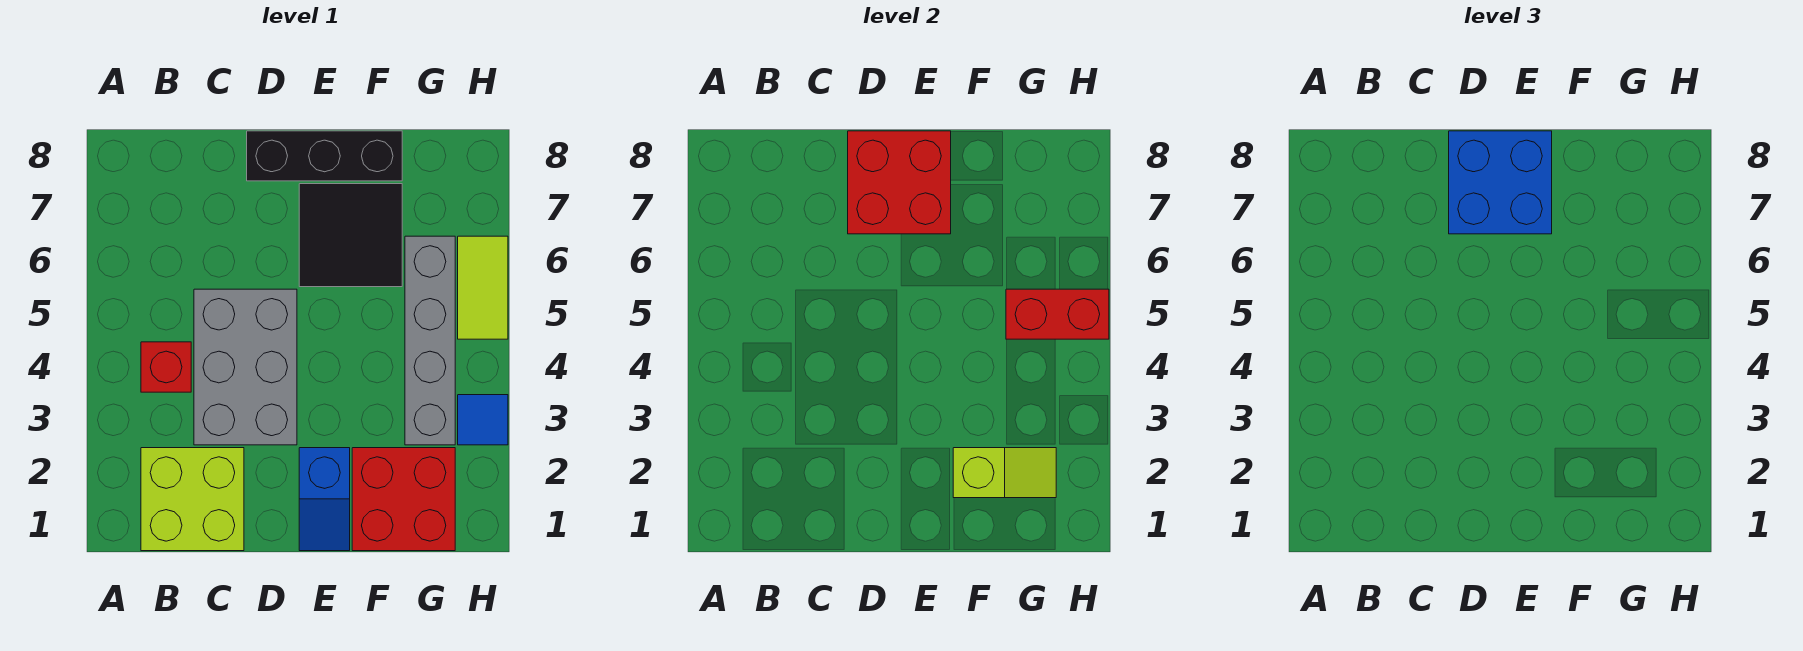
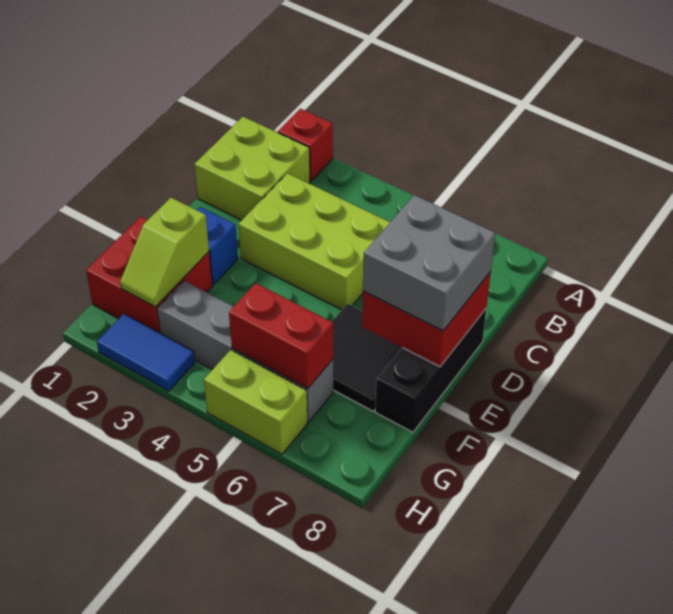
red 1x1 brick [141,342,191,392] -> red 1x1 brick moved to [278,109,333,181]
grey 2x3 brick [194,289,297,445] -> lime 2x3 brick [238,173,390,310]
blue 2x2 brick [1449,131,1552,234] -> grey 2x2 brick [363,195,495,331]
red 1x2 brick [1006,289,1109,339] -> red 1x2 brick turned to [229,283,333,388]
blue 1x1 tile [458,395,508,445] -> blue 1x2 tile [97,314,195,391]
lime 1x2 tile [458,236,508,339] -> lime 1x2 brick [204,350,308,454]

